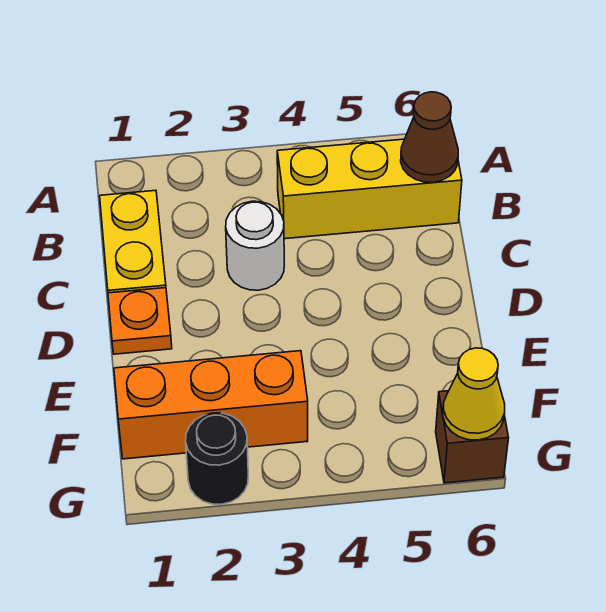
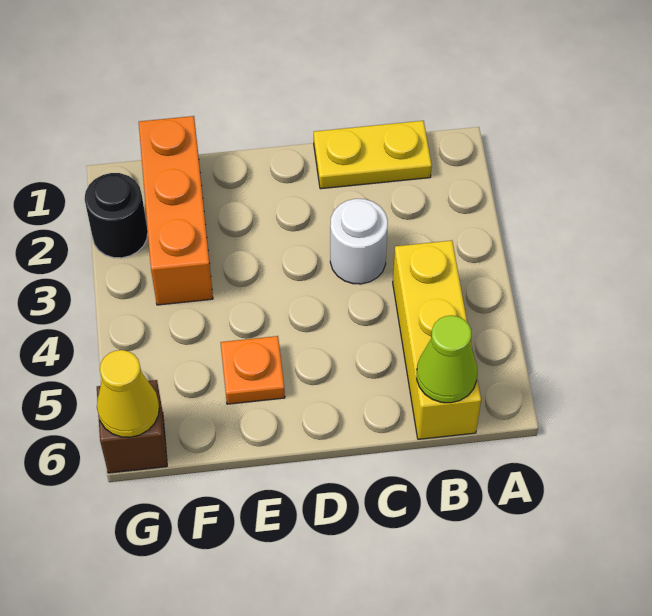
brown 1x1 cone [401,92,458,182] -> lime 1x1 cone [417,315,477,403]
orange 1x1 plate [108,288,172,354] -> orange 1x1 plate moved to [220,336,285,404]

